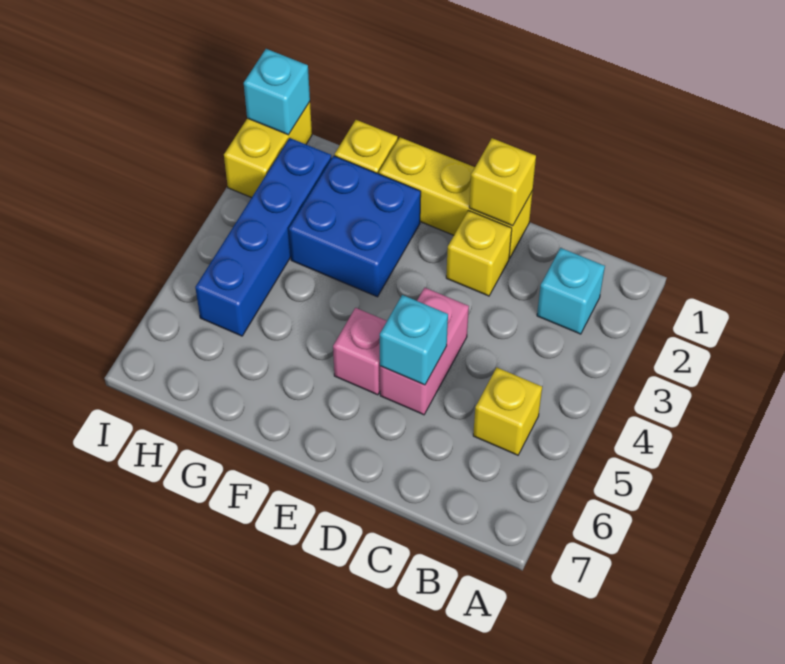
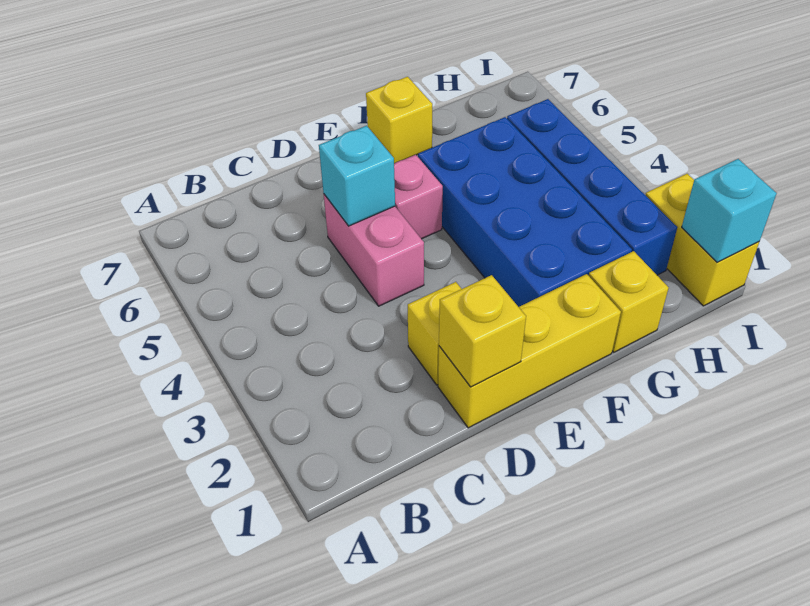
cyan 1x1 brick [537,248,605,334] -> none
yellow 1x1 brick [473,368,542,455] -> yellow 1x1 brick moved to [366,77,432,164]
blue 2x2 brick [289,156,421,297] -> blue 2x4 brick [418,117,632,307]

